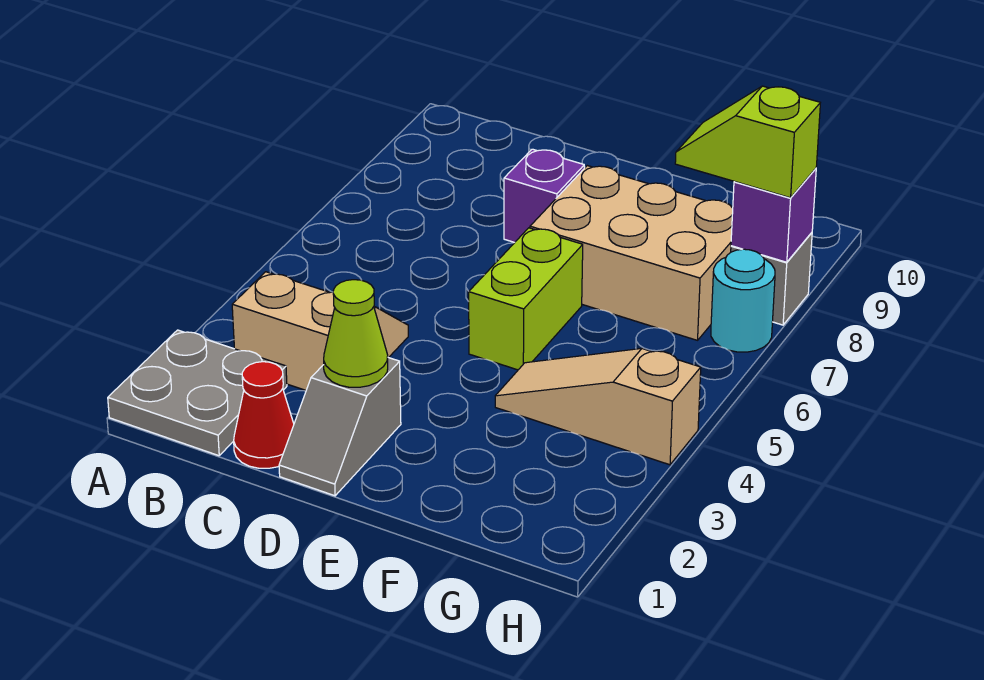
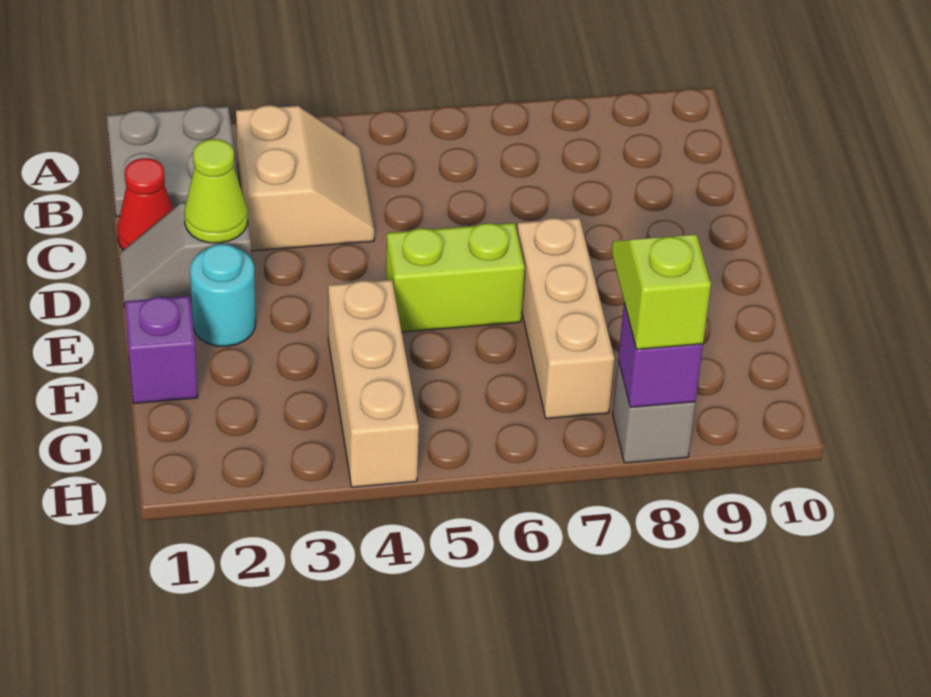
purple 1x1 brick [504,149,584,243] -> purple 1x1 brick moved to [125,296,198,403]
tan 2x3 brick [530,166,733,340] -> tan 1x3 brick [517,218,614,419]
tan 1x3 slope [495,349,701,465] -> tan 1x3 brick [328,280,419,487]
cyan 1x1 round brick [711,249,775,352] -> cyan 1x1 round brick moved to [190,244,256,347]

